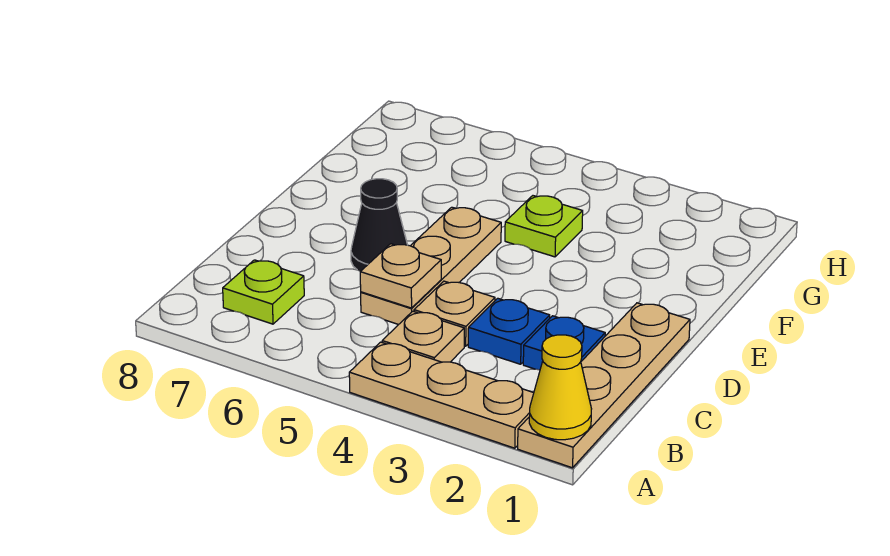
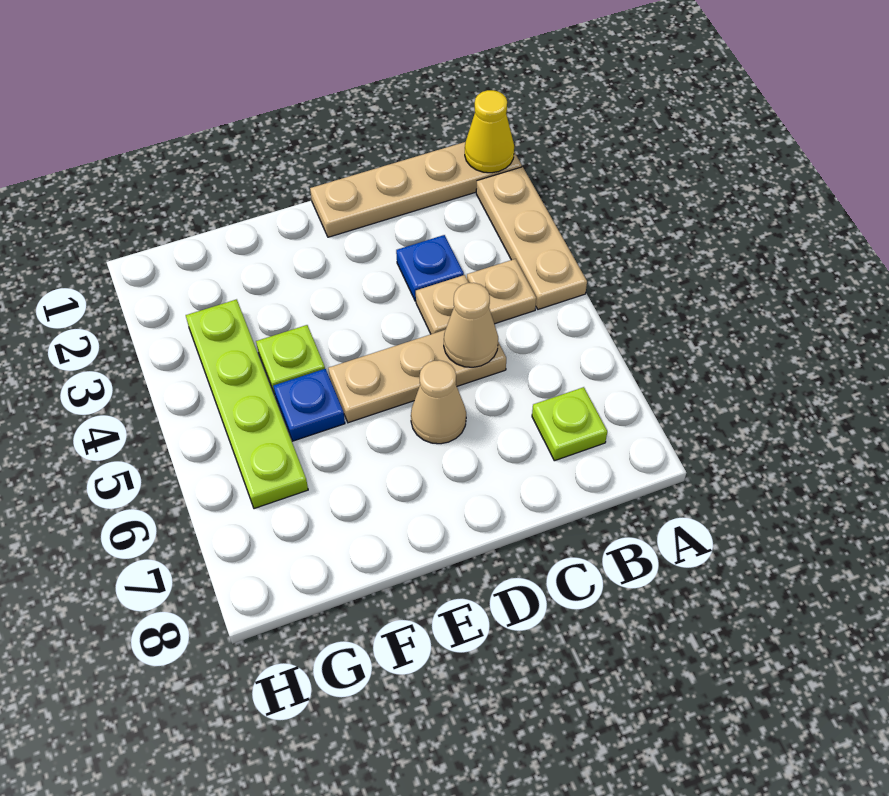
blue 1x1 plate [523,316,605,370] -> blue 1x1 plate moved to [273,369,345,441]
tan 1x1 plate [360,244,441,308] -> tan 1x1 cone [444,283,498,367]
black 1x1 cone [351,179,407,271] -> tan 1x1 cone [411,360,466,444]
none -> lime 1x4 plate [186,299,308,509]

